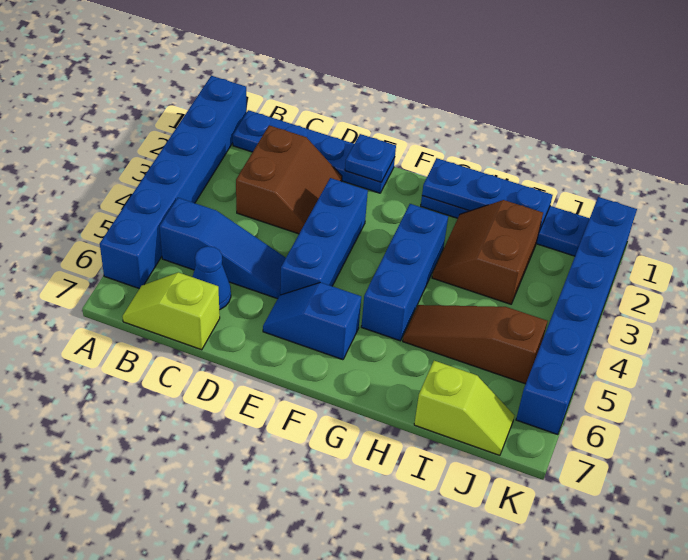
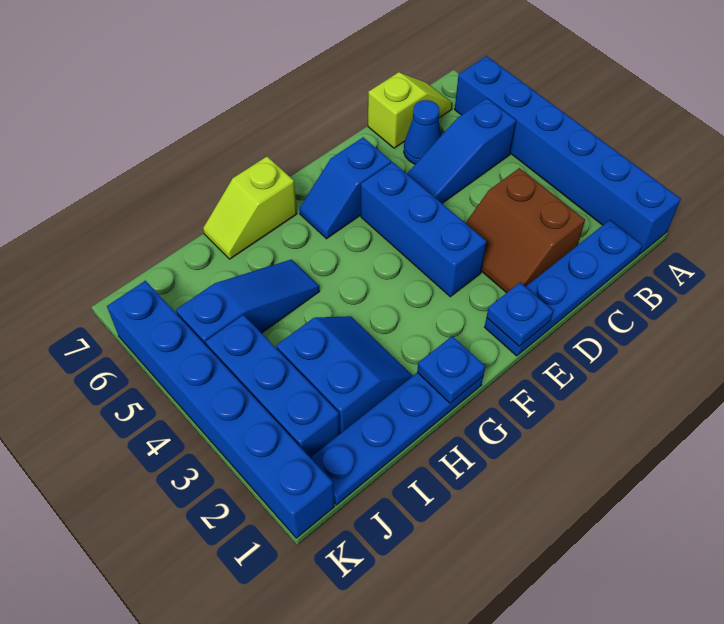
blue 1x2 slope [263,282,361,360] -> blue 1x2 slope turned to [299,137,391,239]
blue 1x3 plate [422,158,553,231] -> blue 1x1 plate [417,336,485,403]
blue 1x3 brick [361,204,448,341] -> blue 1x3 brick moved to [205,315,340,457]
brown 2x2 slope [432,200,543,304] -> blue 2x2 slope [276,316,413,433]
brown 1x3 slope [403,305,548,384] -> blue 1x3 slope [176,259,320,345]
lime 1x2 slope [414,361,515,455] -> lime 1x2 slope moved to [203,156,297,259]

